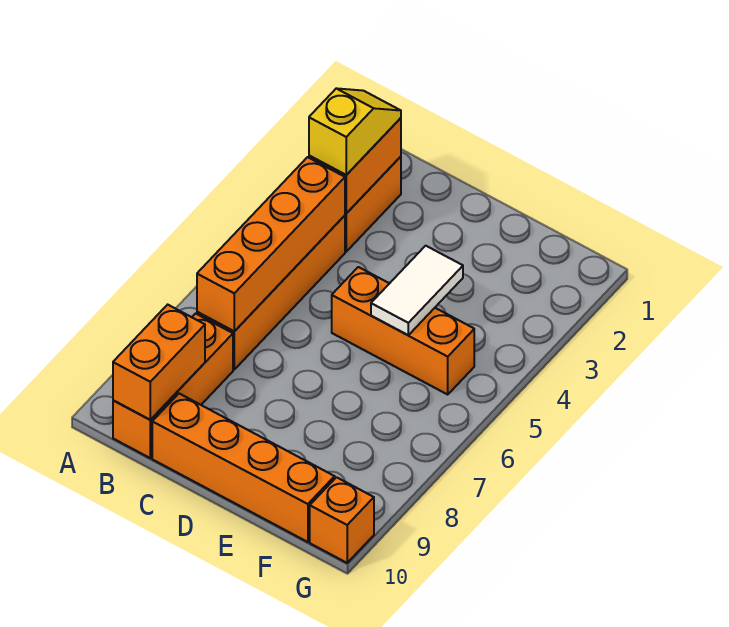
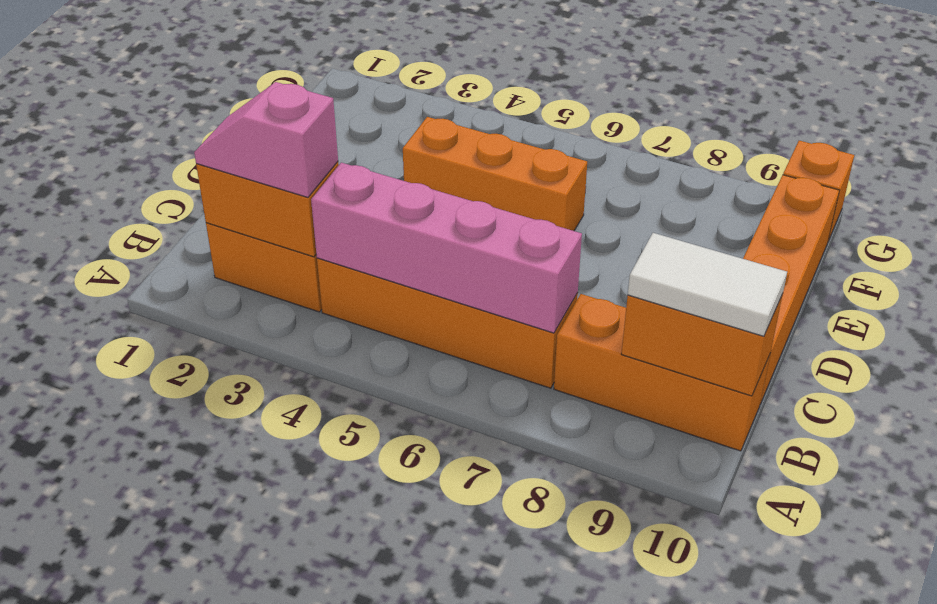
yellow 1x2 slope [309,88,401,175] -> pink 1x2 slope [194,82,338,197]
orange 1x4 brick [197,157,345,331] -> pink 1x4 brick [311,163,582,333]
orange 1x3 brick [332,267,474,394] -> orange 1x3 brick turned to [403,117,587,231]
white 1x2 tile [371,246,463,335] -> white 1x2 tile moved to [628,233,787,336]

